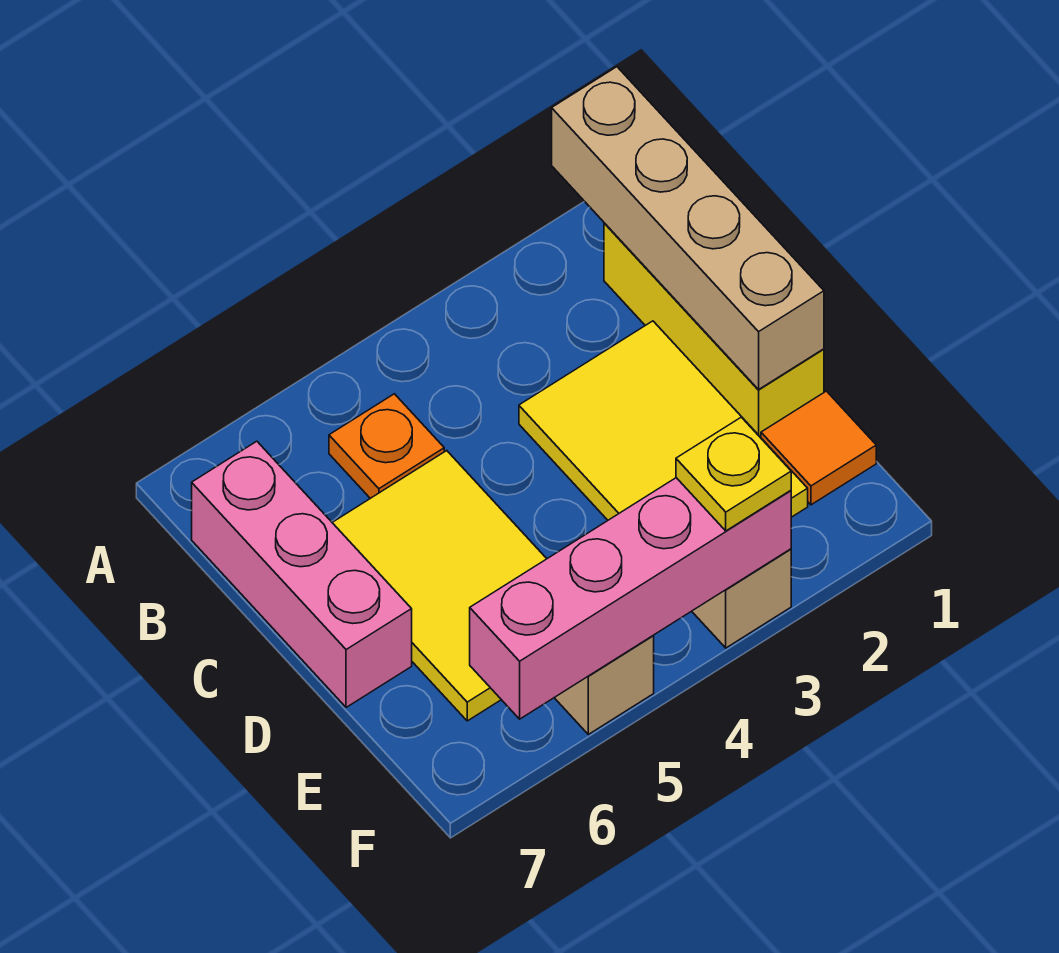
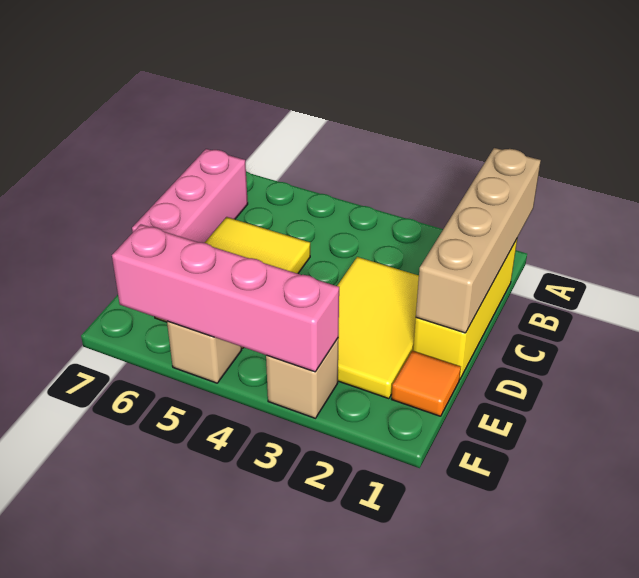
orange 1x1 plate [329,394,444,498] -> none
yellow 1x1 plate [676,417,791,531] -> none

